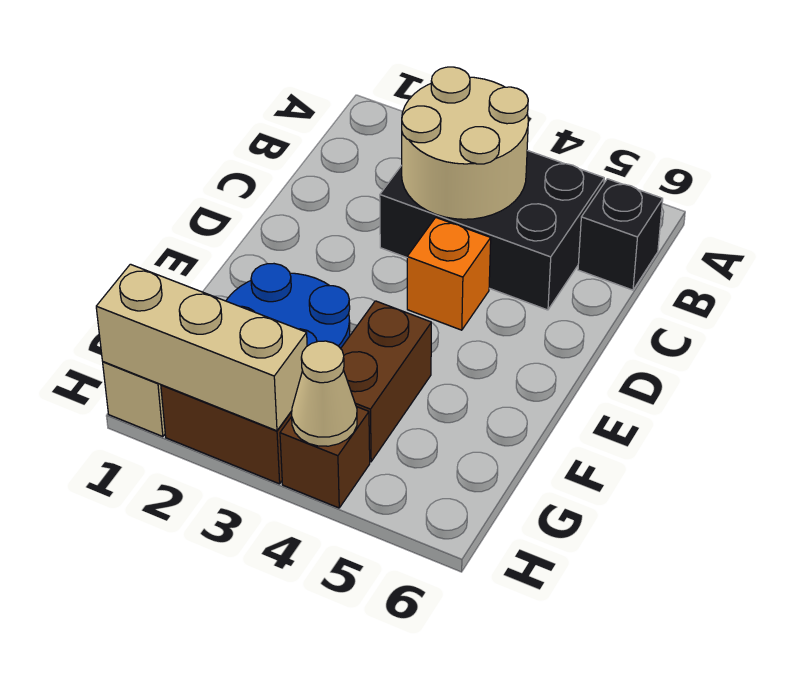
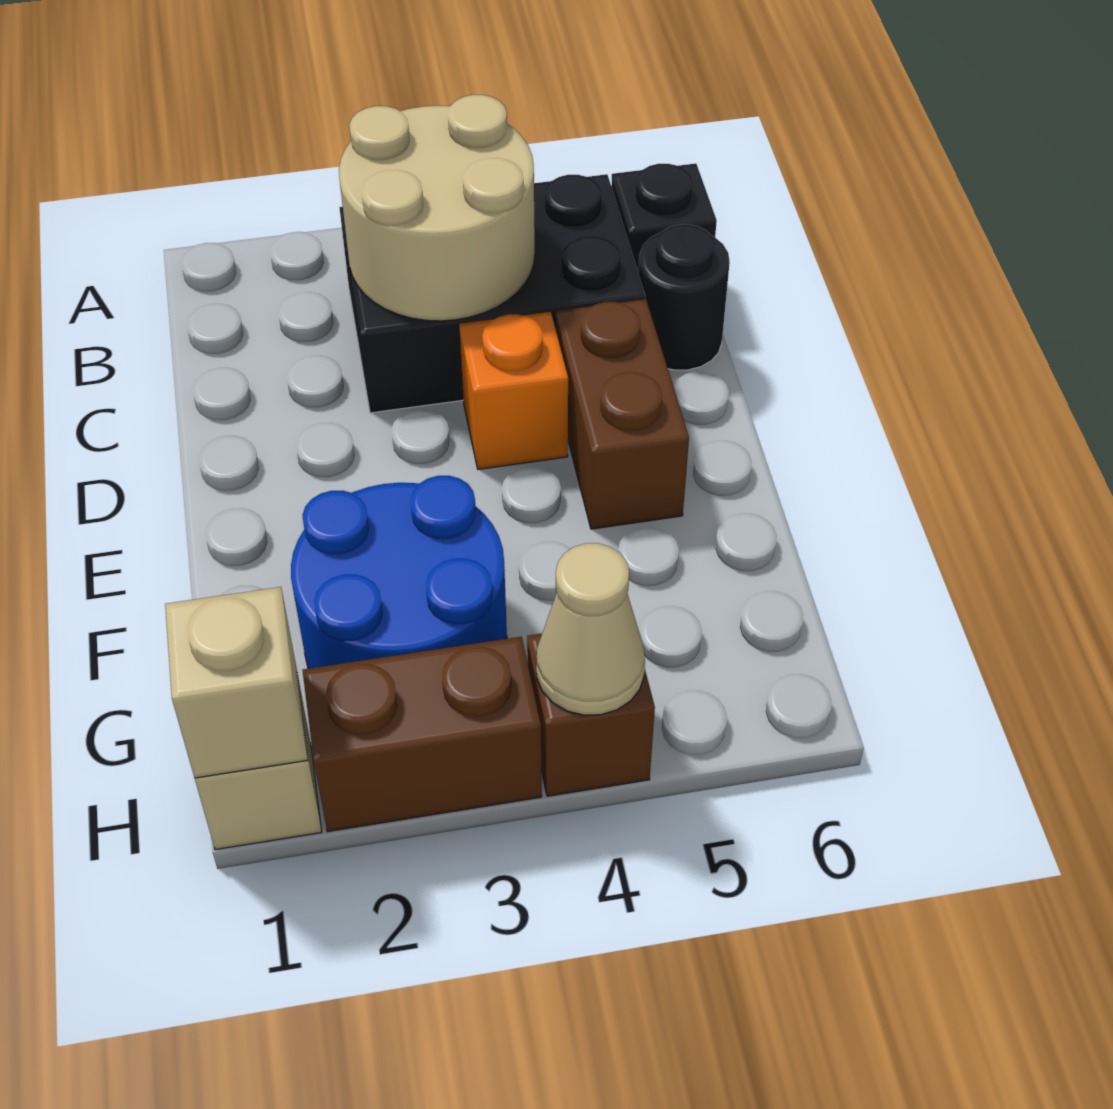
none -> black 1x1 round brick [638,224,730,370]
brown 1x2 brick [341,301,431,462] -> brown 1x2 brick moved to [556,299,689,529]
tan 1x3 brick [96,264,307,431] -> tan 1x1 brick [165,587,308,778]

